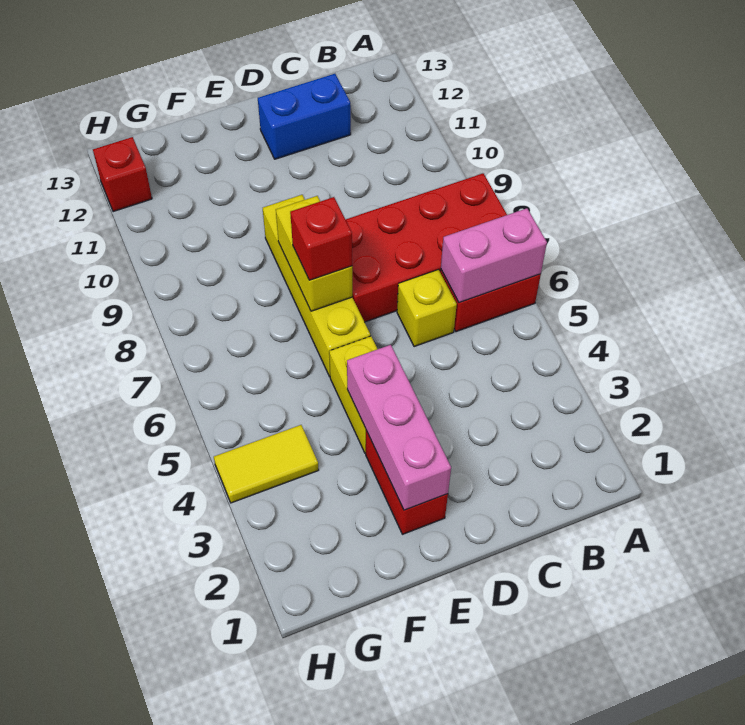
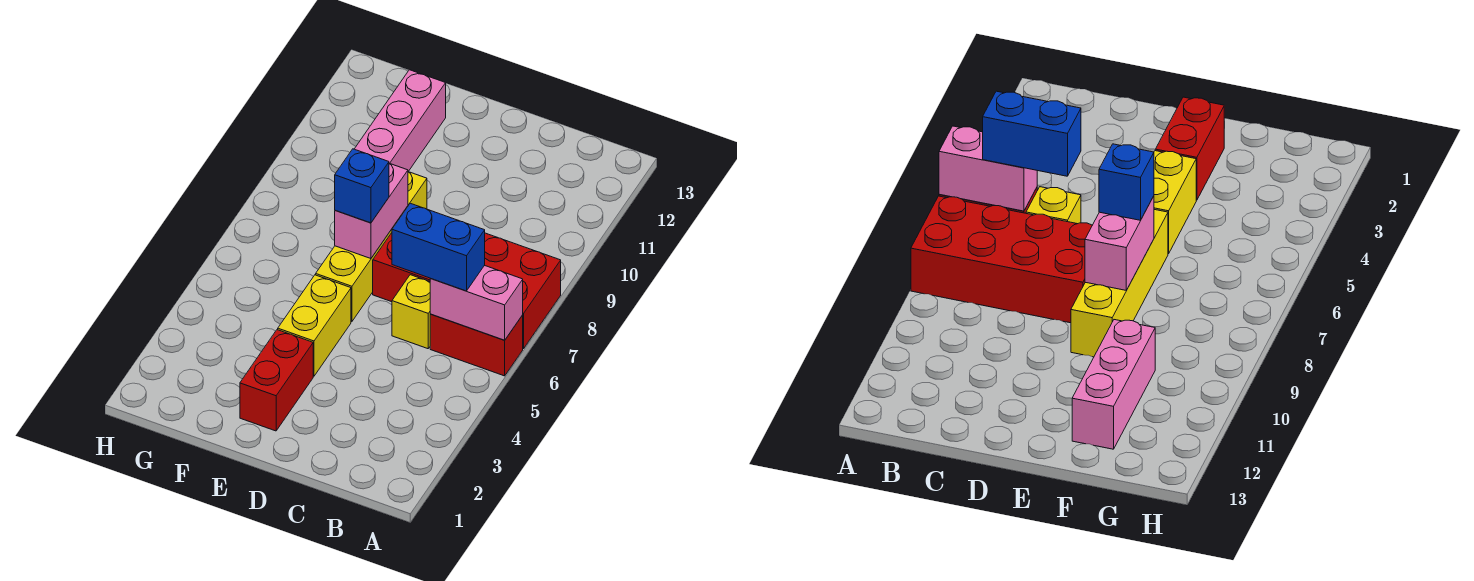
blue 1x2 brick [258,74,351,159] -> blue 1x2 brick moved to [392,203,485,291]
pink 1x3 brick [347,345,451,510] -> pink 1x3 brick moved to [355,70,446,172]
yellow 1x2 brick [276,196,352,311] -> pink 1x2 brick [335,163,408,259]
red 1x1 brick [290,197,352,280] -> blue 1x1 brick [335,149,389,223]
yellow 1x2 tile [214,425,319,503] -> none
red 1x1 brick [93,137,152,212] -> none

